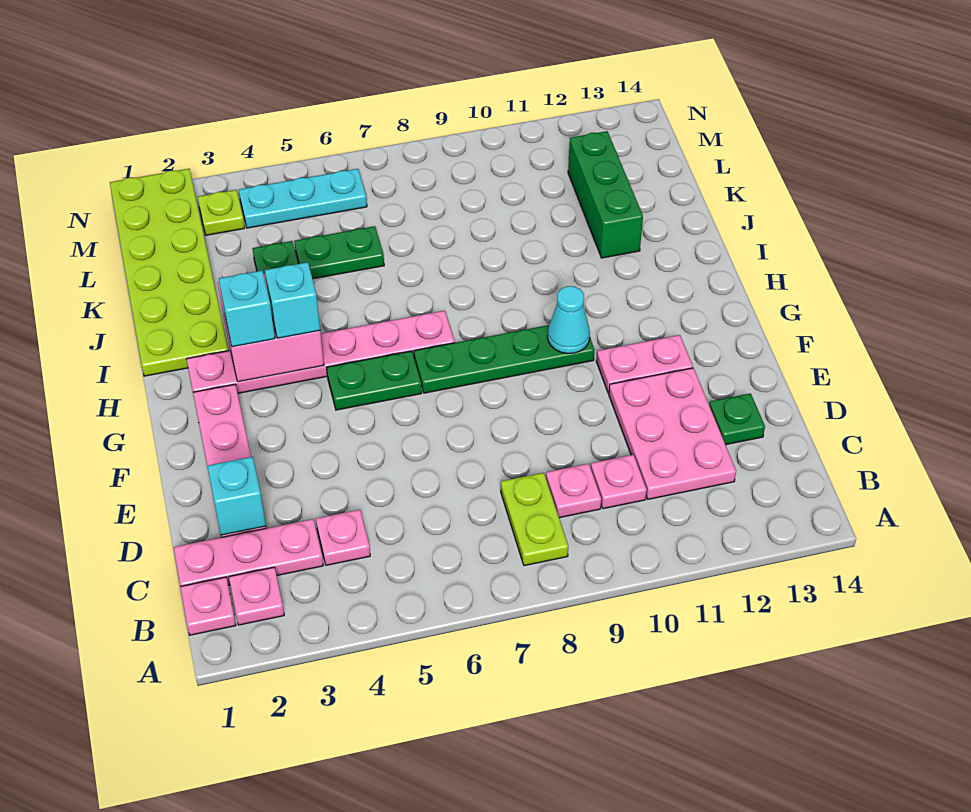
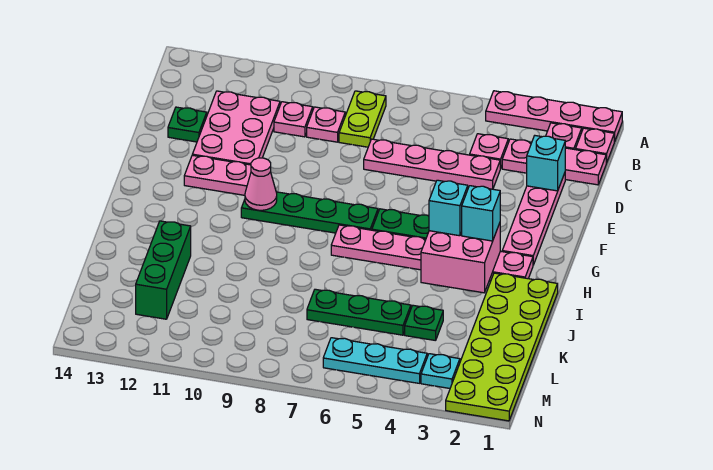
none -> pink 1x4 plate [486,91,622,142]
none -> pink 1x4 plate [364,139,500,189]
cyan 1x1 cone [548,286,590,354] -> pink 1x1 cone [245,158,277,210]
green 1x2 plate [294,226,384,279] -> green 1x3 plate [307,289,411,335]
lime 1x1 plate [198,190,245,235] -> cyan 1x1 plate [421,354,460,388]

